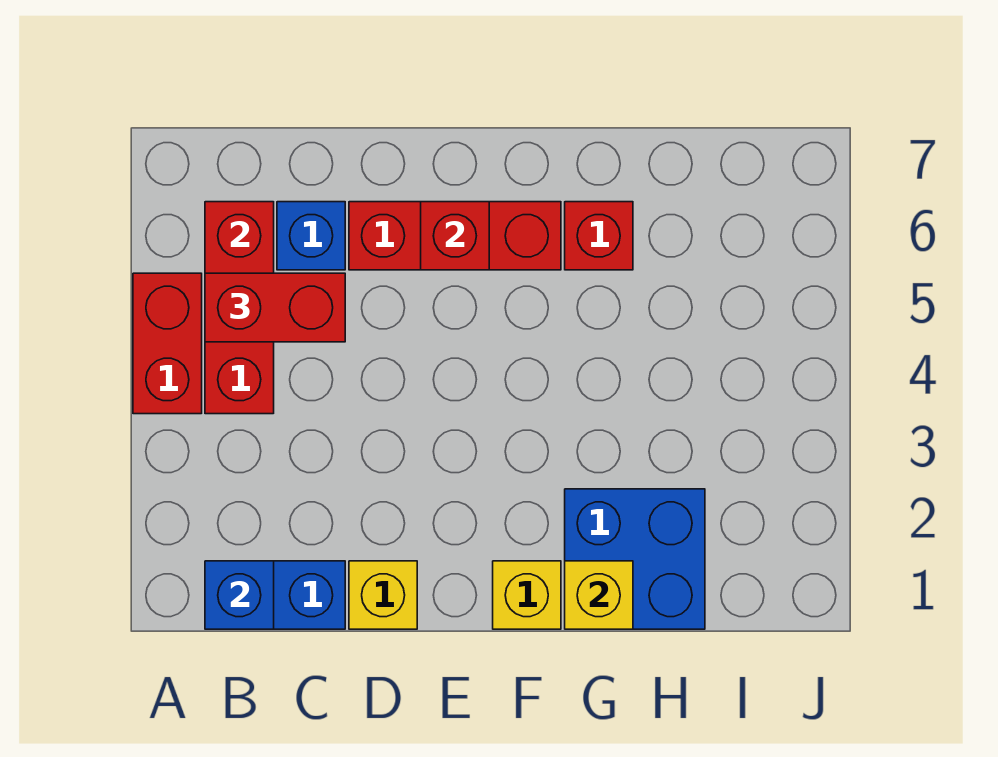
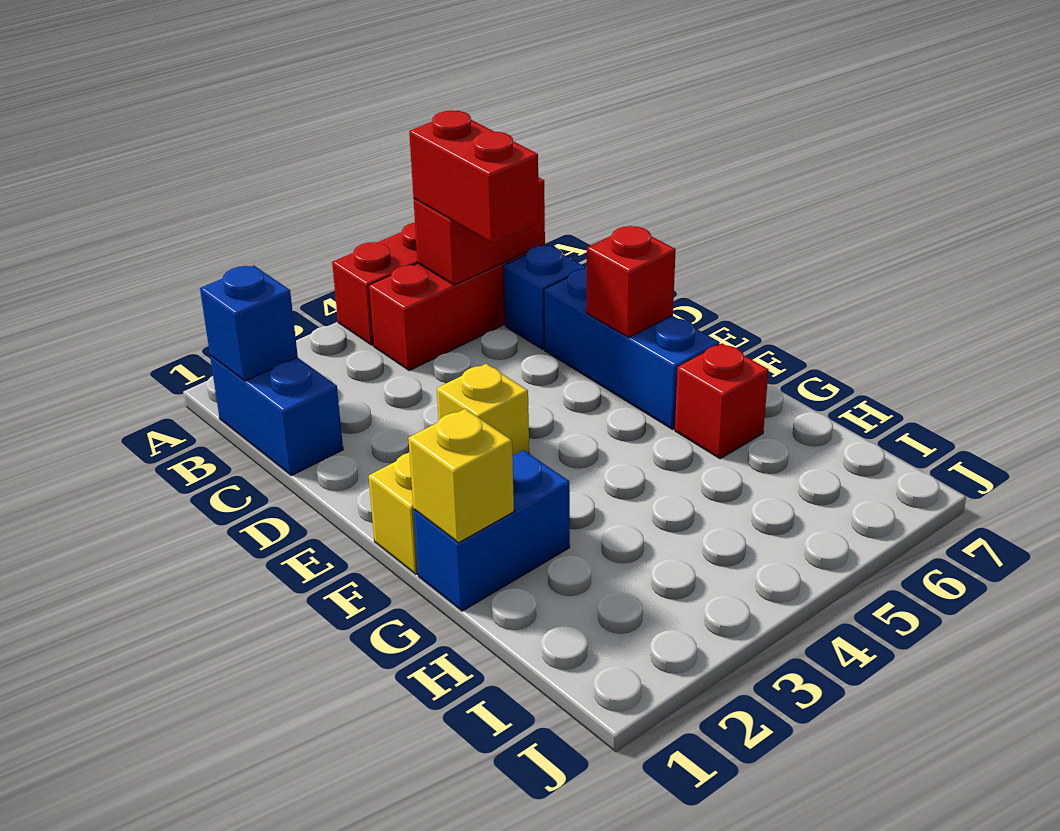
yellow 1x1 brick [349,561,417,629] -> yellow 1x1 brick moved to [437,364,529,455]
red 1x3 brick [349,202,561,270] -> blue 1x3 brick [544,269,720,429]
blue 2x2 brick [565,489,705,629] -> blue 1x2 brick [414,450,570,611]

